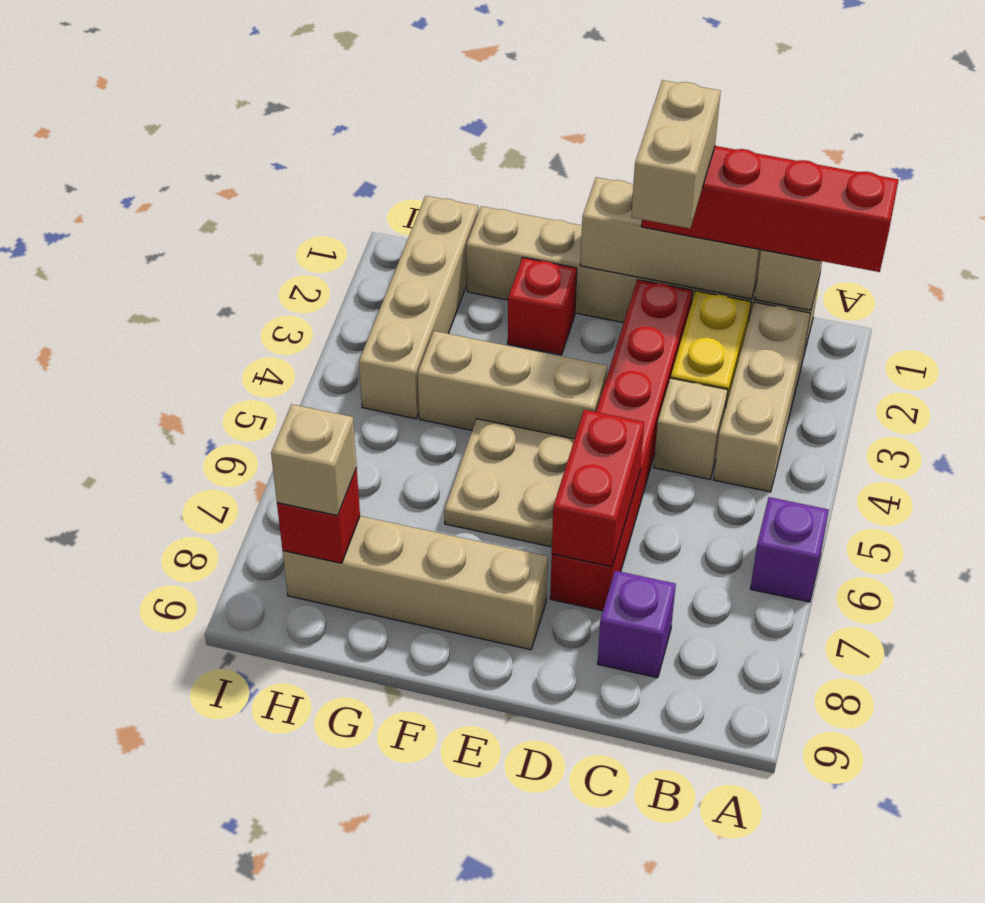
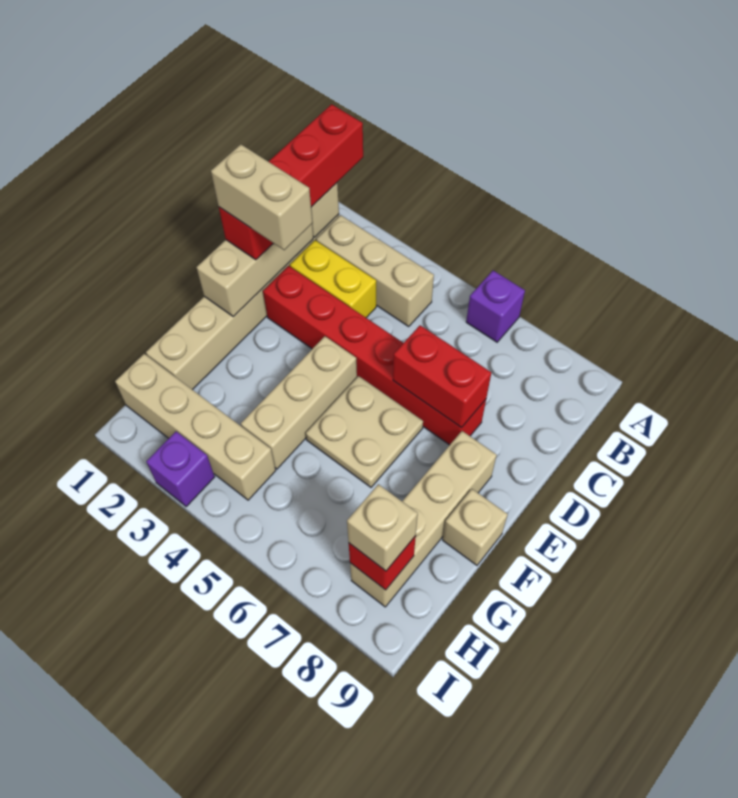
tan 1x1 brick [654,378,728,479] -> tan 1x1 brick moved to [443,489,508,565]
purple 1x1 brick [598,571,676,678] -> purple 1x1 brick moved to [146,431,215,507]
red 1x1 brick [508,258,577,355] -> none

